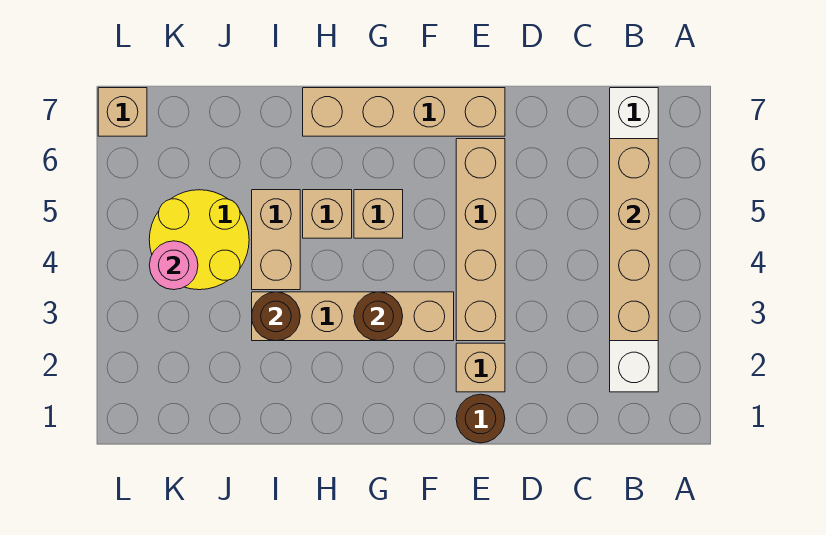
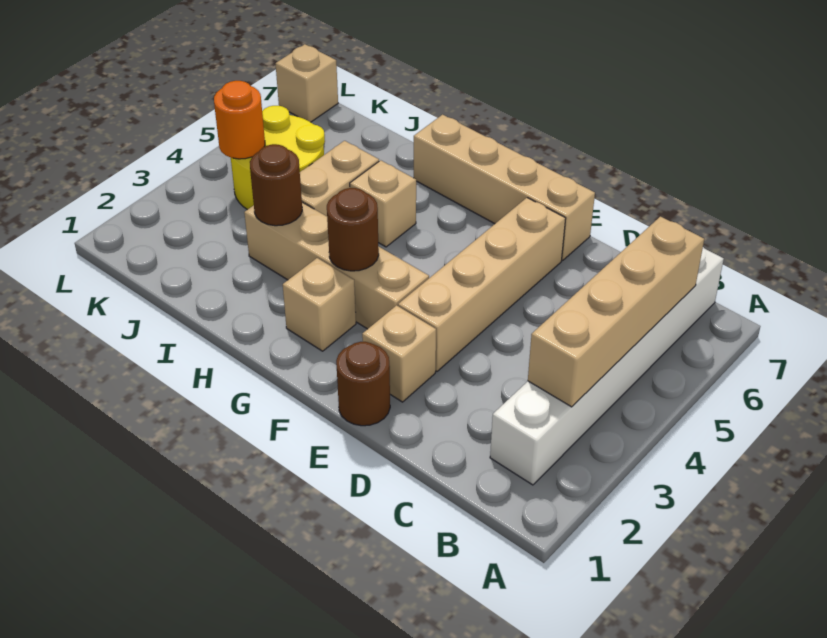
tan 1x1 brick [354,190,403,238] -> tan 1x1 brick moved to [283,258,356,351]
pink 1x1 round brick [149,241,198,290] -> orange 1x1 round brick [214,81,265,159]

